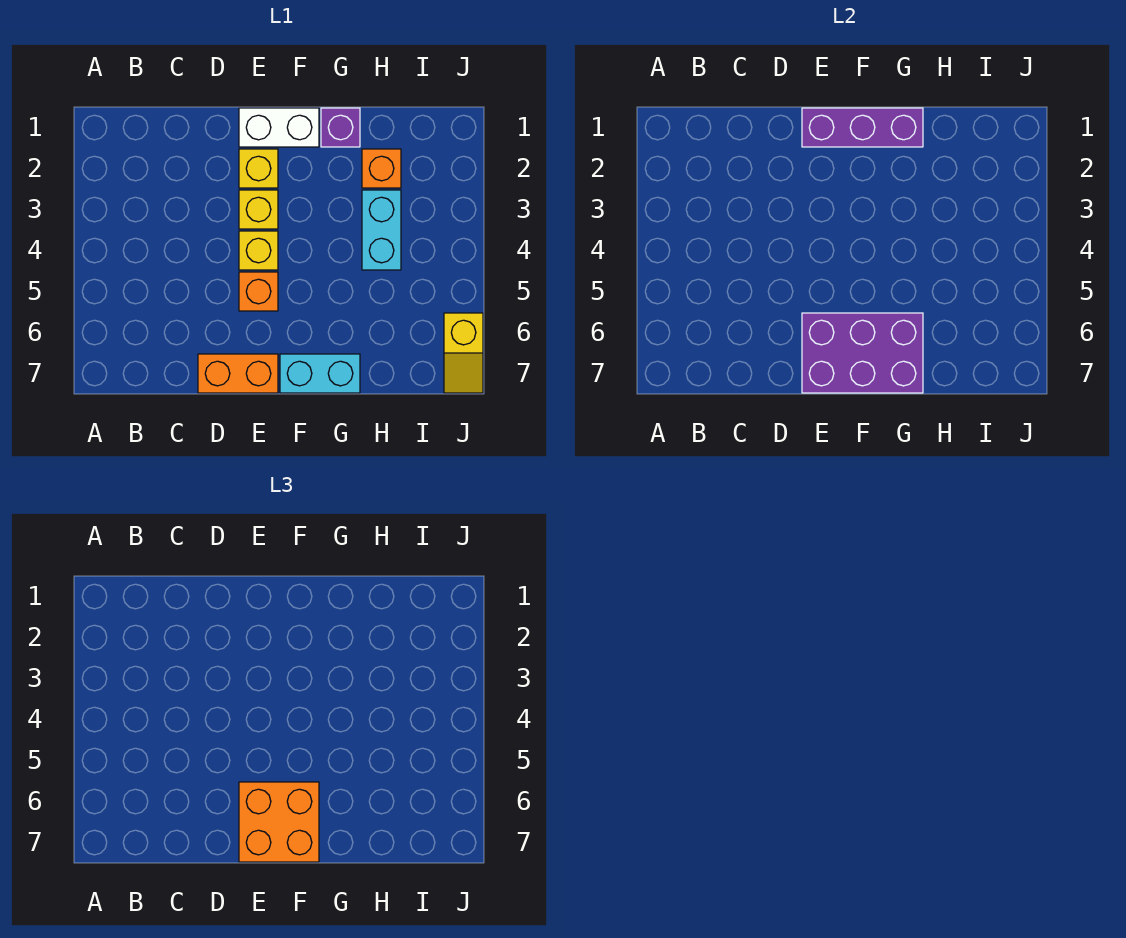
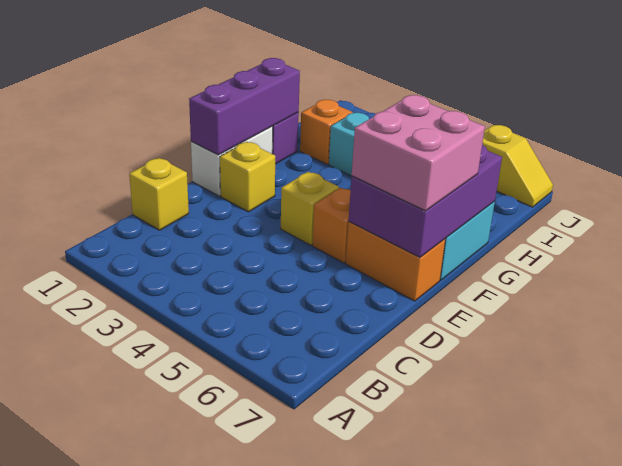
orange 1x2 brick [198,354,278,393] -> orange 1x2 brick turned to [346,222,445,301]
yellow 1x1 brick [239,190,278,229] -> yellow 1x1 brick moved to [129,158,189,230]
orange 2x2 brick [239,782,319,862] -> pink 2x2 brick [352,95,485,211]

